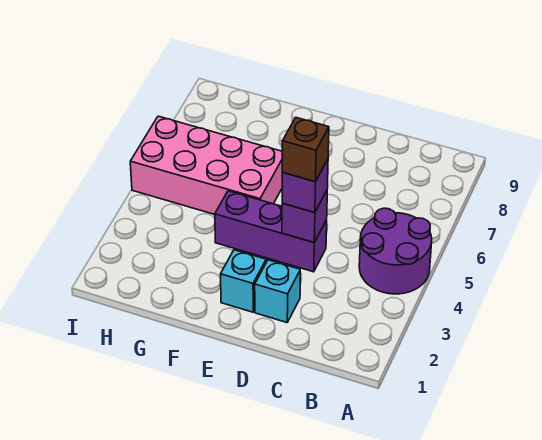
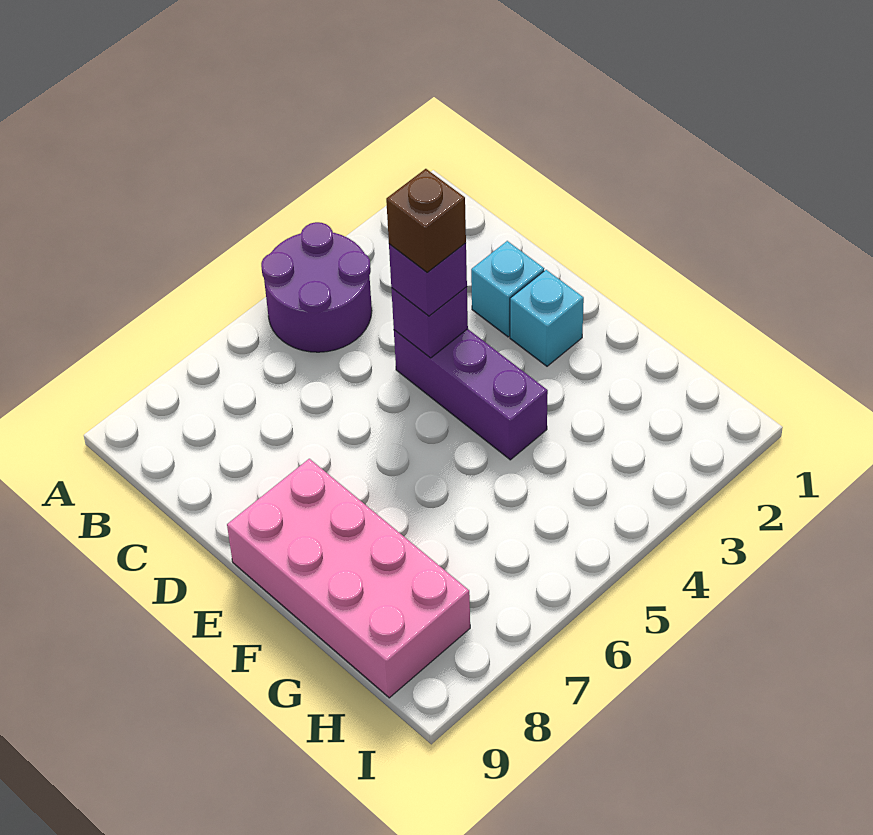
pink 2x4 brick [130,116,283,214] -> pink 2x4 brick moved to [227,459,470,698]

